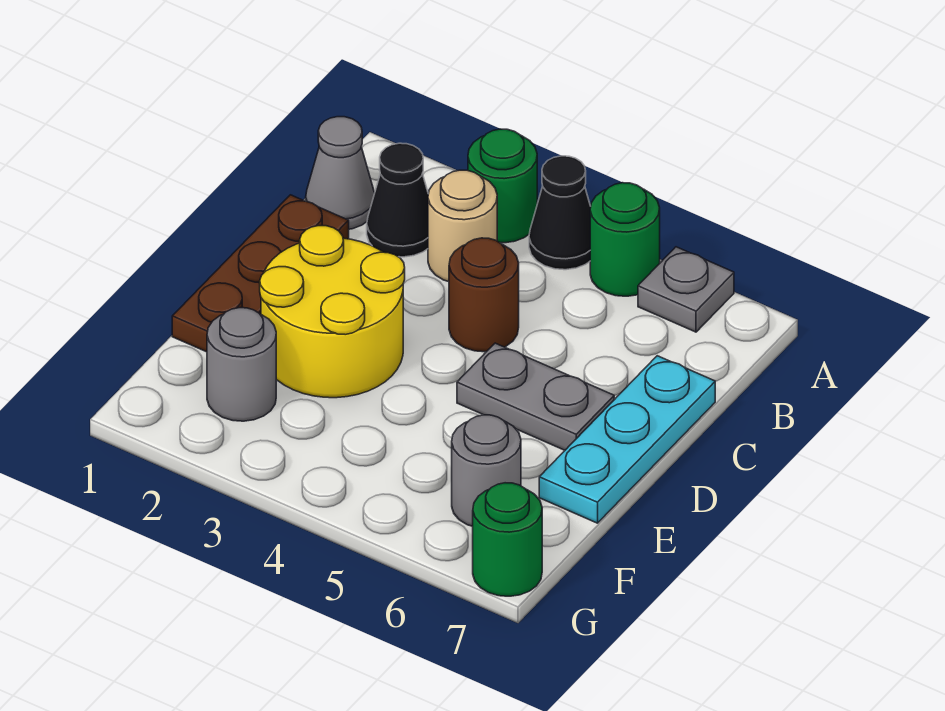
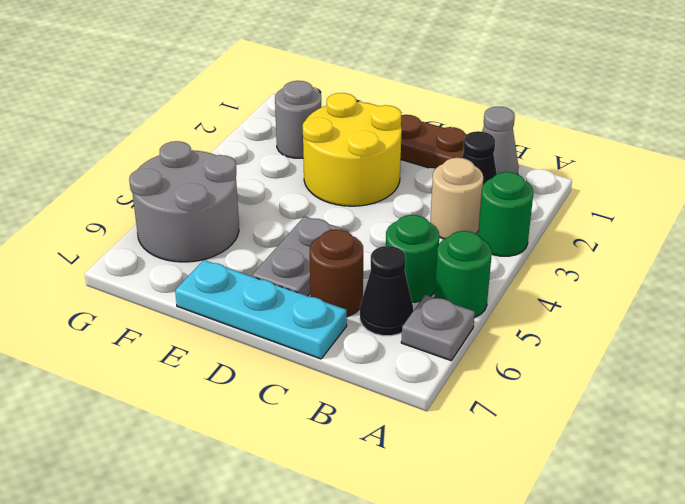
black 1x1 cone [529,156,591,270] -> black 1x1 cone moved to [360,246,413,336]
brown 1x1 round brick [449,238,519,352] -> brown 1x1 round brick moved to [310,229,363,317]
grey 1x1 round brick [452,415,521,526] -> grey 2x2 round brick [129,141,239,262]
green 1x1 round brick [473,483,542,596] -> green 1x1 round brick moved to [386,215,439,302]

